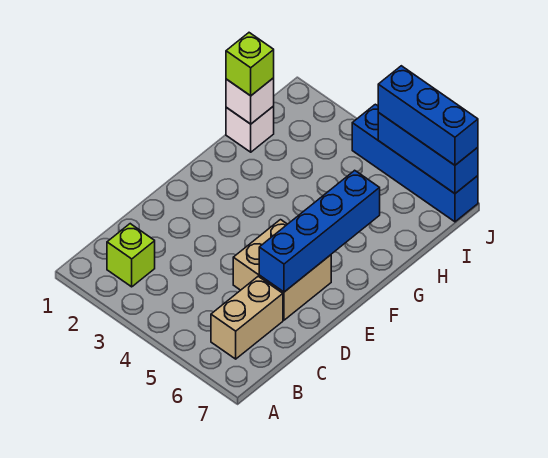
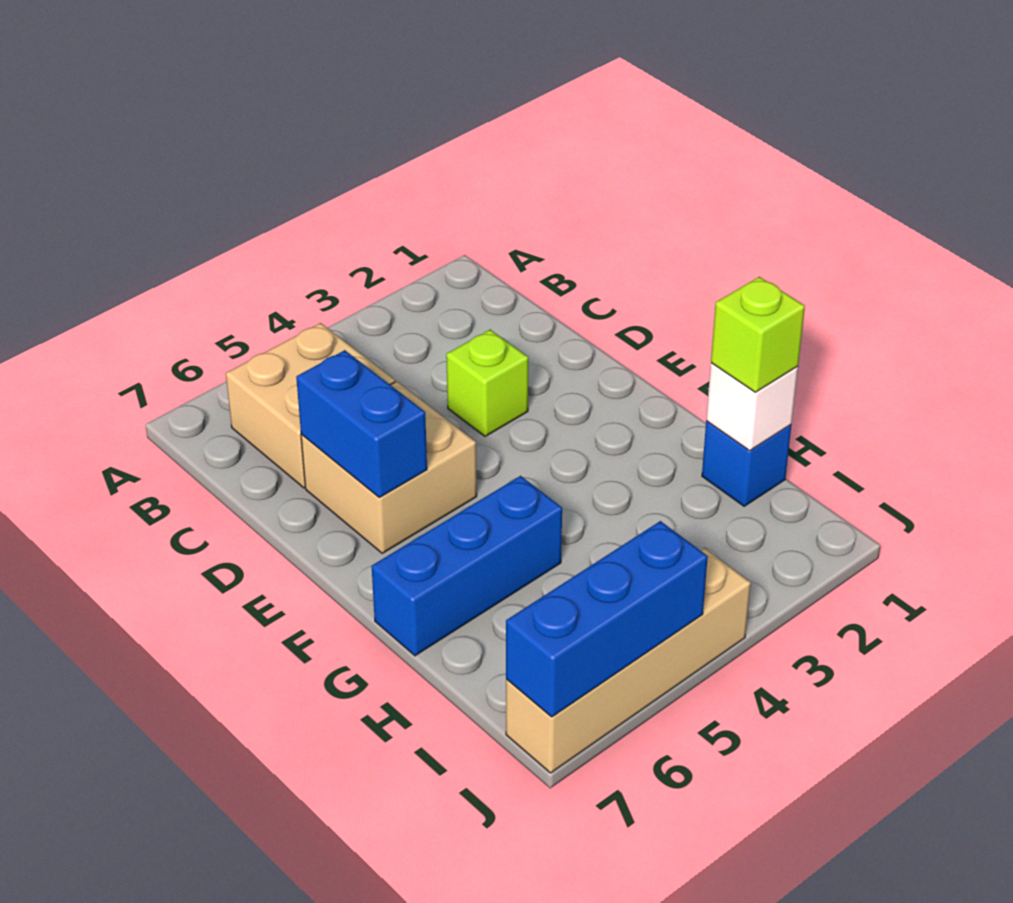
lime 1x1 brick [107,224,155,287] -> lime 1x1 brick moved to [446,330,528,436]
tan 1x2 brick [211,276,283,359] -> tan 2x2 brick [226,323,395,488]
blue 1x4 brick [259,170,380,292] -> blue 1x2 brick [296,350,427,498]
white 1x1 brick [226,106,274,152] -> blue 1x1 brick [702,421,791,506]
blue 1x4 brick [352,104,478,222] -> tan 1x4 brick [506,548,751,773]
blue 1x3 brick [378,66,478,165] -> blue 1x3 brick moved to [372,476,562,656]

